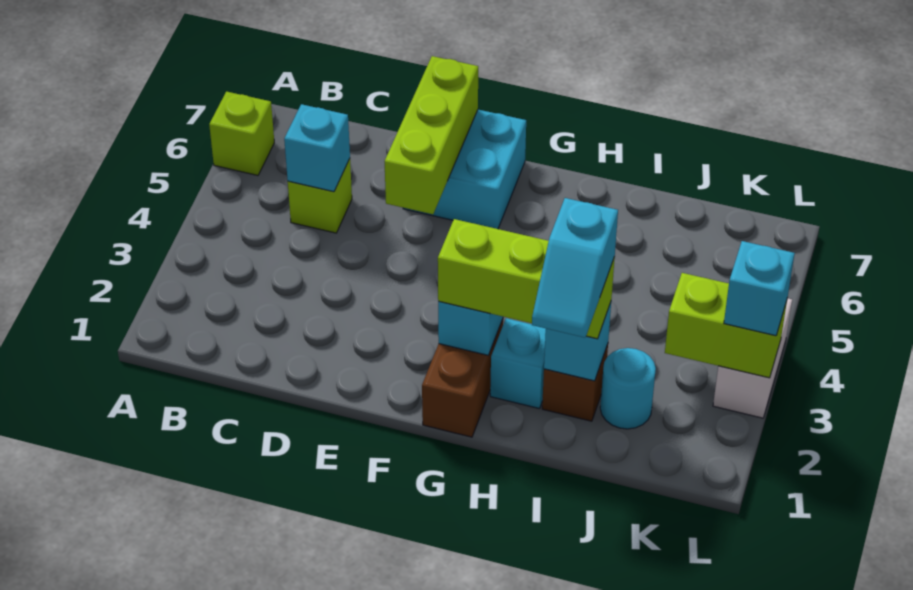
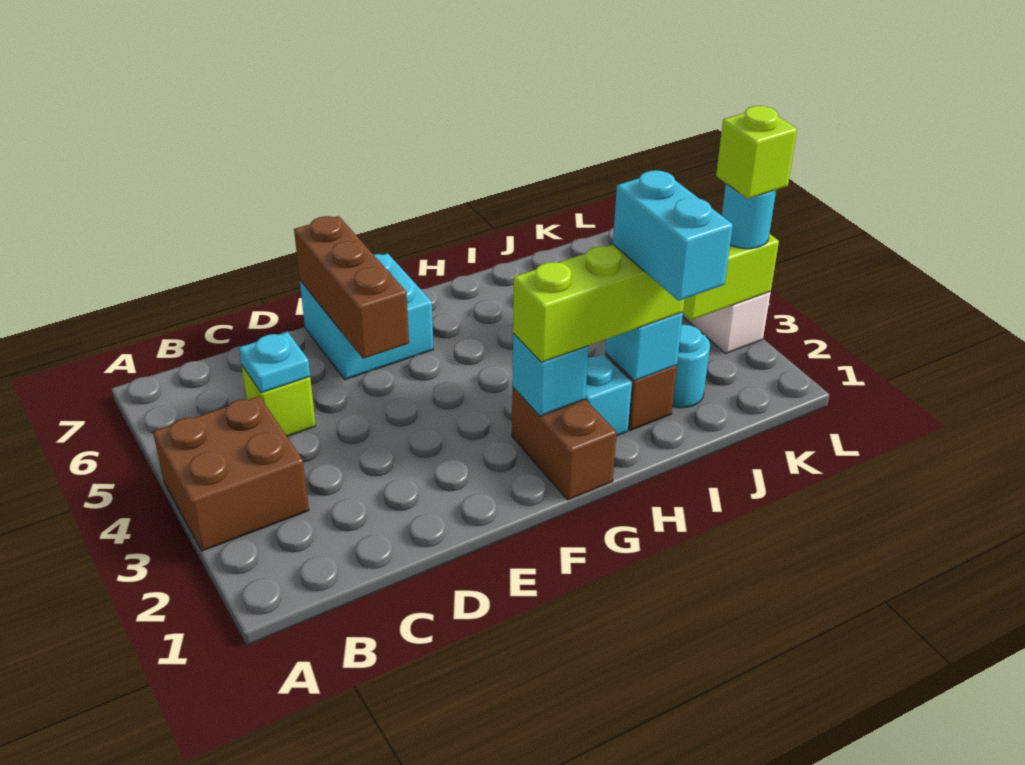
none -> brown 2x2 brick [153,396,309,551]
lime 1x1 brick [209,92,274,175] -> lime 1x1 brick moved to [716,106,797,199]
cyan 1x1 brick [284,104,350,192] -> cyan 1x1 plate [239,332,310,393]
lime 1x3 brick [385,56,478,214] -> brown 1x3 brick [294,216,409,359]
cyan 1x2 slope [532,198,618,338] -> cyan 1x2 brick [613,170,733,301]
cyan 1x1 brick [724,241,795,336] -> cyan 1x1 round brick [722,184,776,249]

